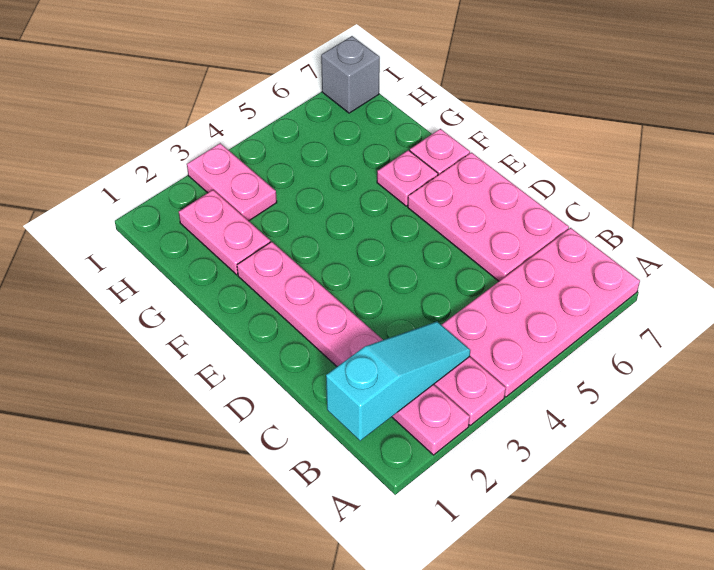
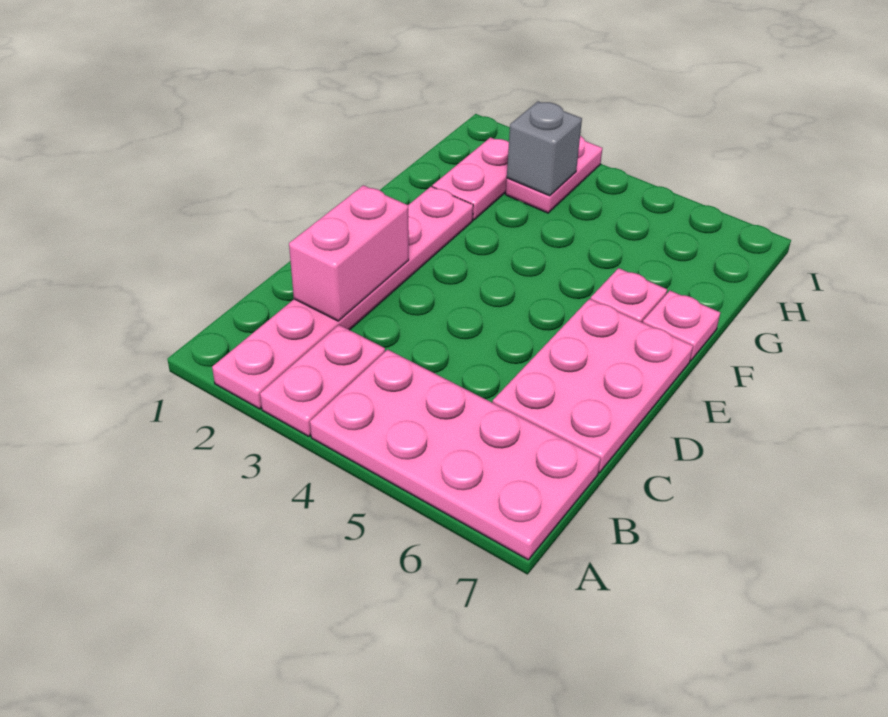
cyan 1x3 slope [326,322,470,441] -> none
none -> pink 1x2 brick [289,185,409,321]
grey 1x1 brick [321,36,380,113] -> grey 1x1 brick moved to [507,101,582,196]

